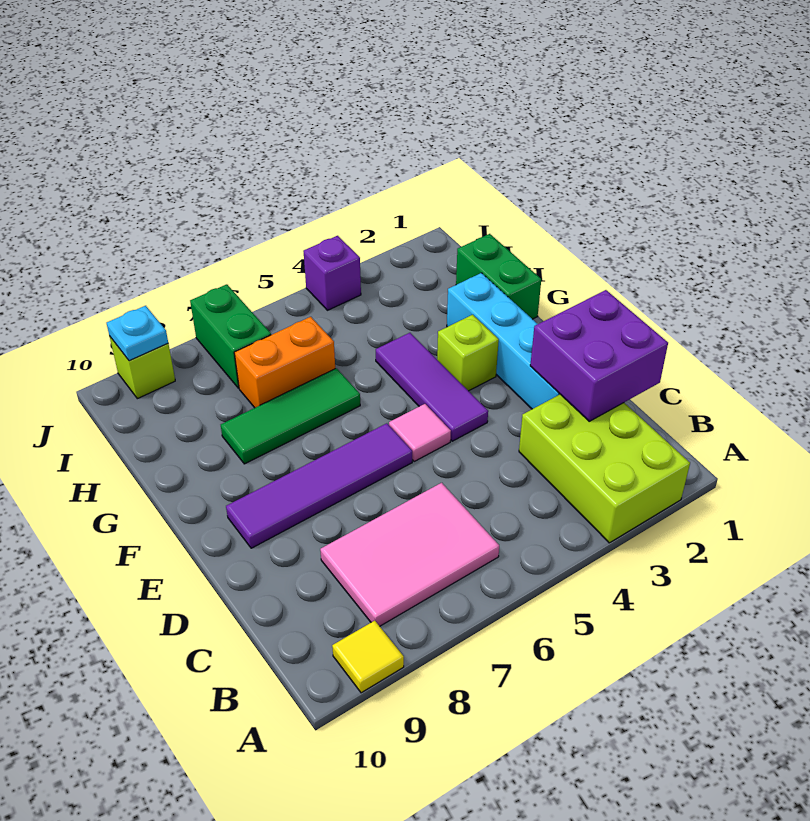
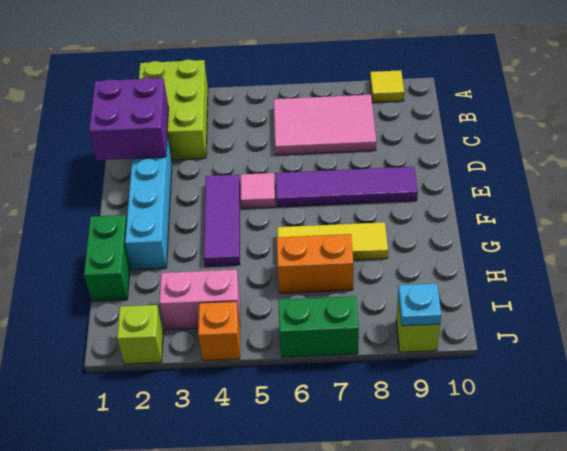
lime 1x1 brick [437,315,499,391] -> lime 1x1 brick moved to [117,305,163,364]
green 1x3 tile [221,368,360,464] -> yellow 1x3 tile [277,222,388,260]
none -> pink 1x2 brick [159,270,240,330]
green 1x2 brick [190,284,271,388] -> green 1x2 brick turned to [278,296,359,357]
purple 1x1 brick [303,236,361,310] -> orange 1x1 brick [198,301,240,361]

